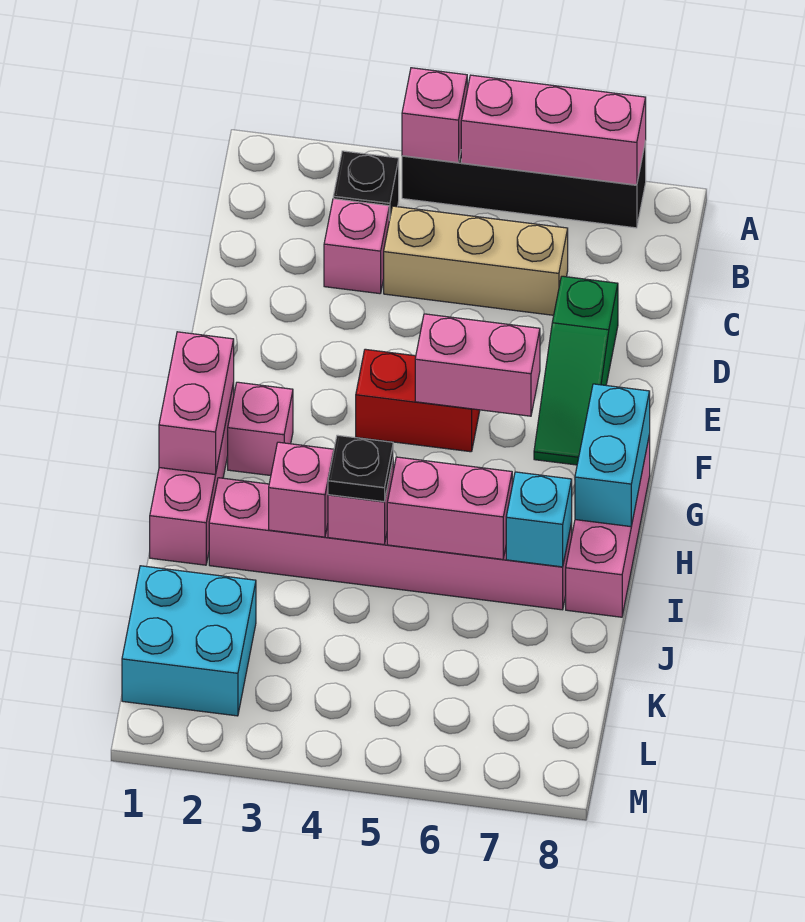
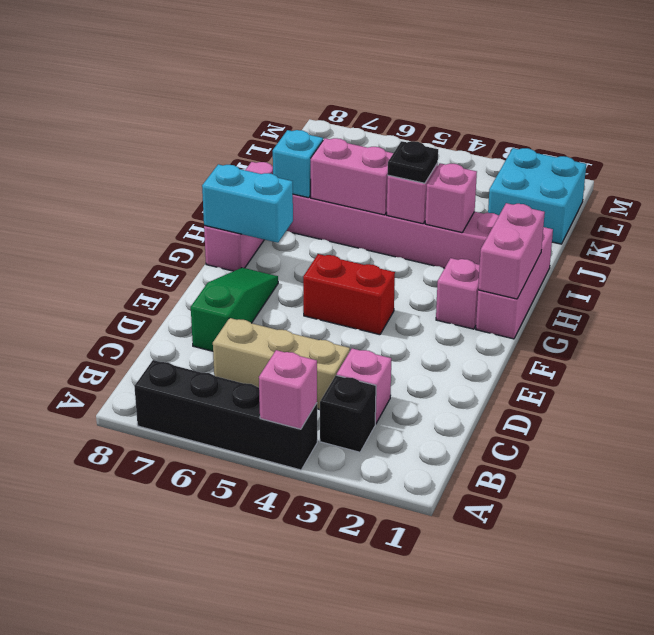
pink 1x3 brick [461,75,646,185] -> none
pink 1x2 brick [415,314,540,416] -> none
cyan 1x2 brick [575,384,650,527] -> cyan 1x2 brick turned to [202,164,293,243]

